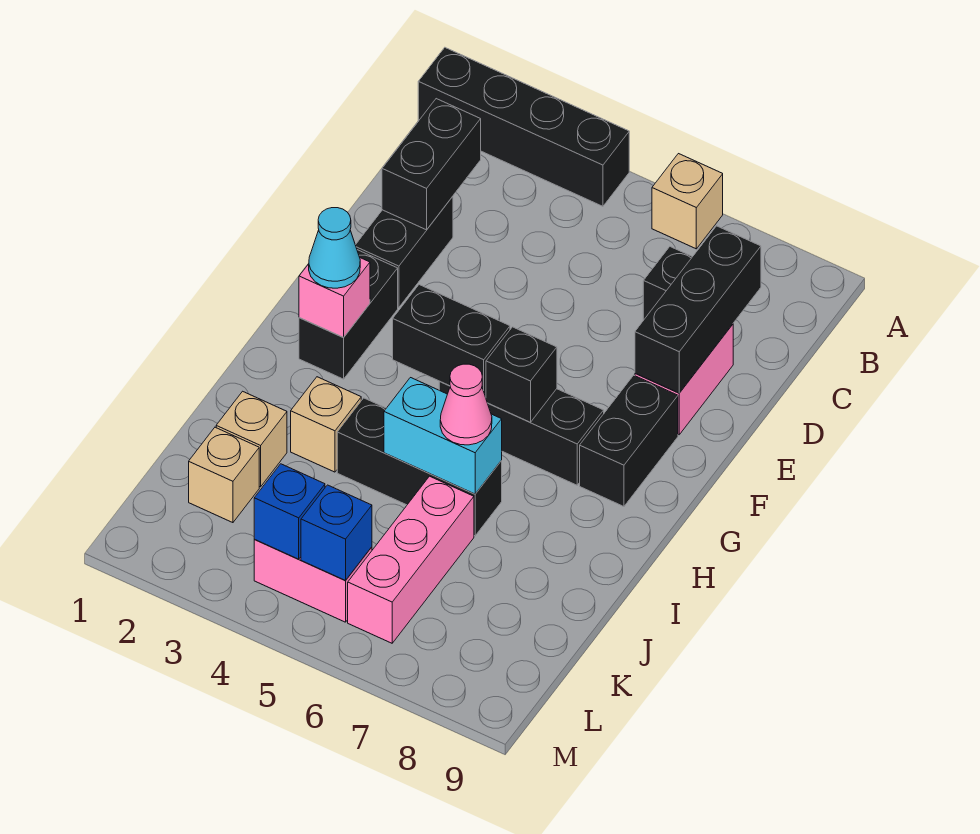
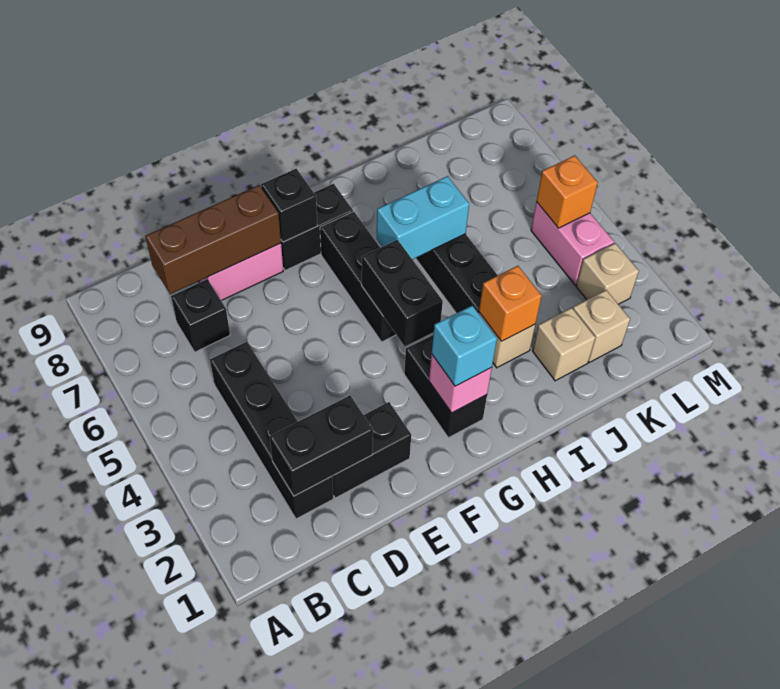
black 1x4 brick [418,48,629,206] -> black 1x4 brick moved to [210,342,333,519]
tan 1x1 brick [652,154,723,249] -> tan 1x1 brick moved to [576,243,639,304]
black 1x3 brick [635,226,761,393] -> brown 1x3 brick [146,185,281,294]
black 1x2 brick [299,250,398,379] -> black 1x2 brick turned to [404,335,487,438]
cyan 1x1 cone [309,208,360,288] -> cyan 1x1 brick [432,306,497,386]
black 1x1 brick [486,327,557,422] -> black 1x1 brick moved to [261,169,317,242]
none -> orange 1x1 brick [479,266,542,341]
cyan 1x2 brick [384,378,502,494] -> cyan 1x2 brick turned to [377,176,469,259]
pink 1x1 cone [440,364,492,445] -> none
pink 1x3 brick [348,476,474,643] -> none
blue 1x1 brick [254,464,325,559] -> none
blue 1x1 brick [301,485,372,580] -> orange 1x1 brick [536,156,598,228]

